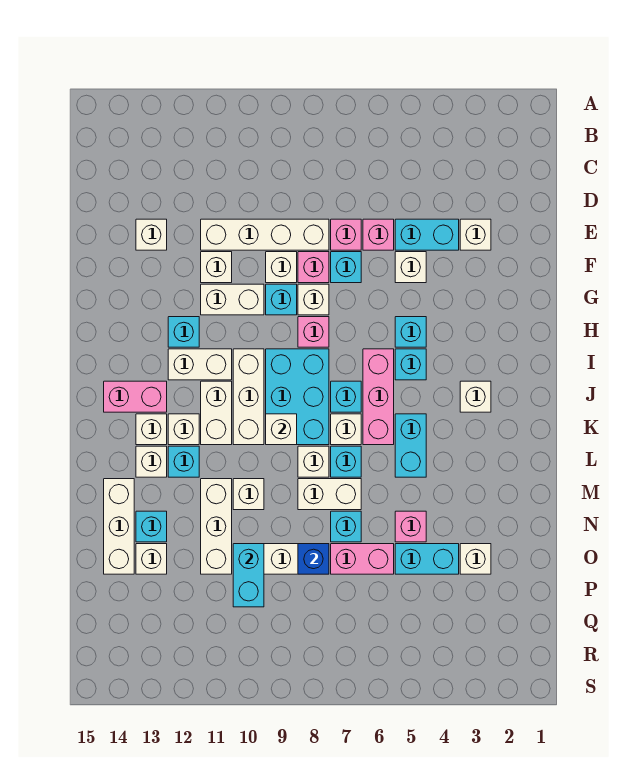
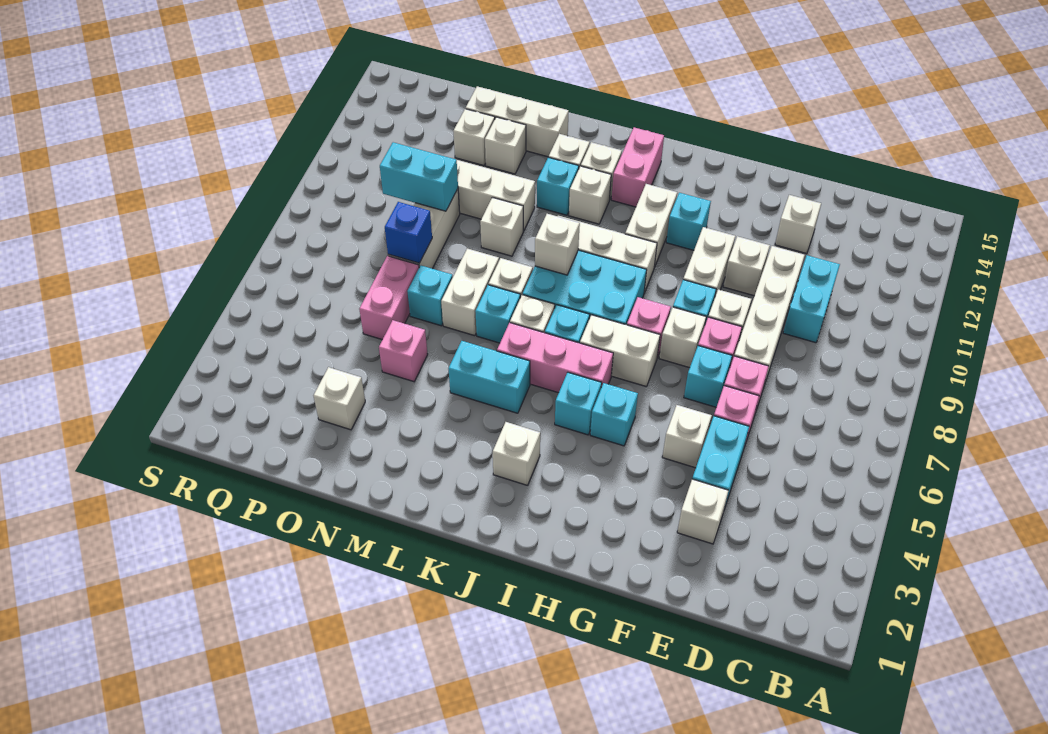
white 1x2 brick [201,381,232,445] -> white 1x2 brick moved to [580,315,660,387]
cyan 1x1 brick [136,511,167,542] -> white 1x1 brick [485,117,526,174]
cyan 1x2 brick [395,544,459,574] -> cyan 1x2 brick moved to [783,255,840,343]

